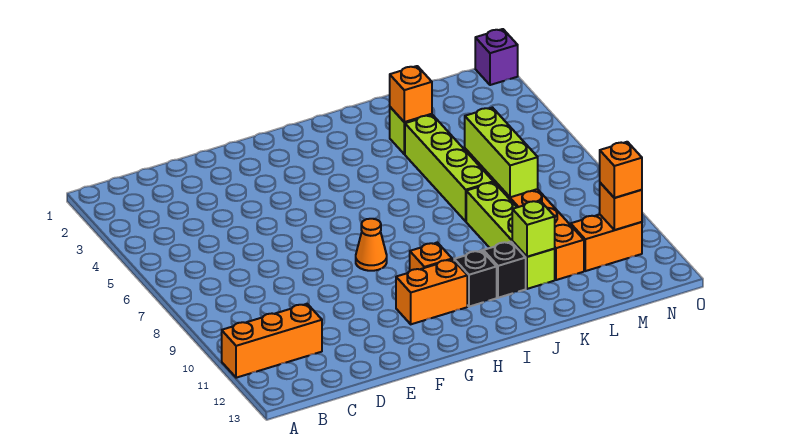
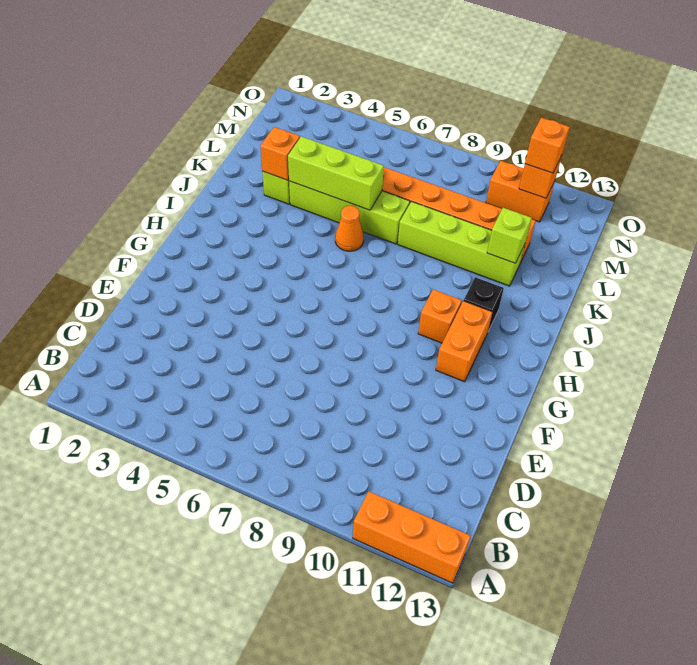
orange 1x3 brick [222,304,322,378] -> orange 1x3 brick turned to [353,492,471,583]
orange 1x1 cone [356,219,387,271] -> orange 1x1 cone moved to [335,206,364,251]
black 1x1 brick [483,242,526,298] -> none
lime 1x3 brick [465,108,538,197] -> lime 1x3 brick moved to [288,136,384,210]
orange 1x2 brick [571,215,642,271] -> orange 1x2 brick turned to [486,161,555,222]
purple 1x1 brick [475,29,518,85] -> none

